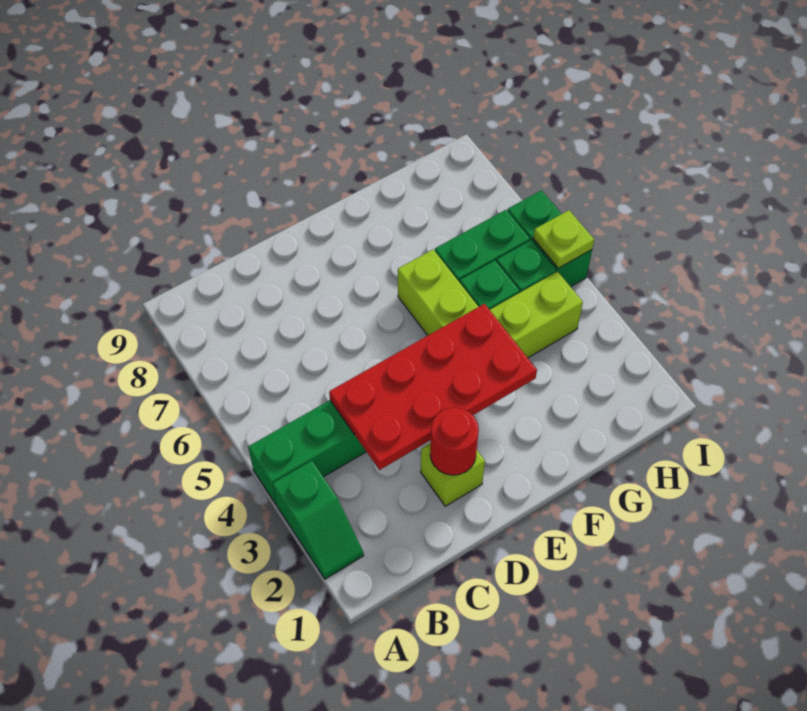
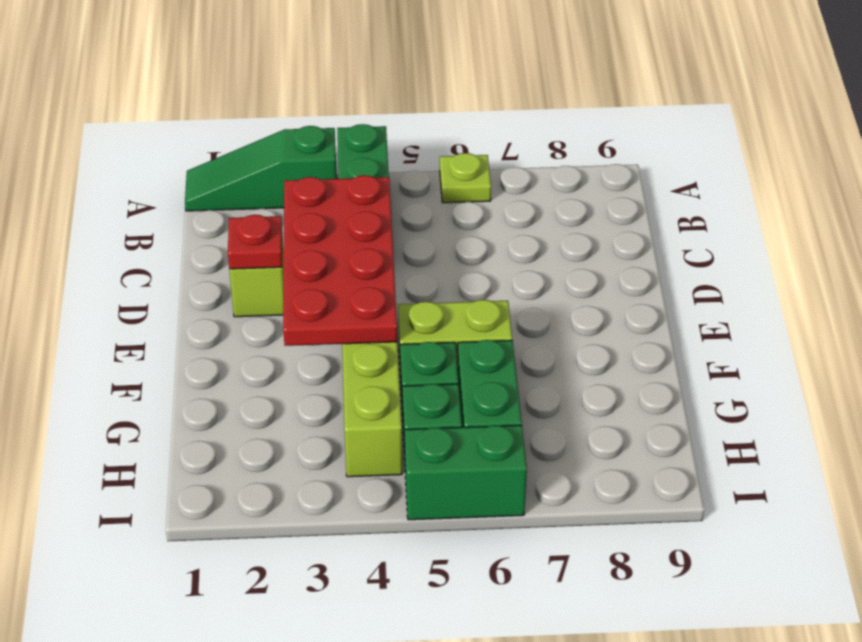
green 1x2 slope [273,461,364,579] -> green 1x3 slope [185,126,337,211]
red 1x1 round brick [430,408,479,475] -> red 1x1 plate [228,215,282,269]
lime 1x1 plate [533,210,594,268] -> lime 1x1 plate moved to [440,153,491,203]

